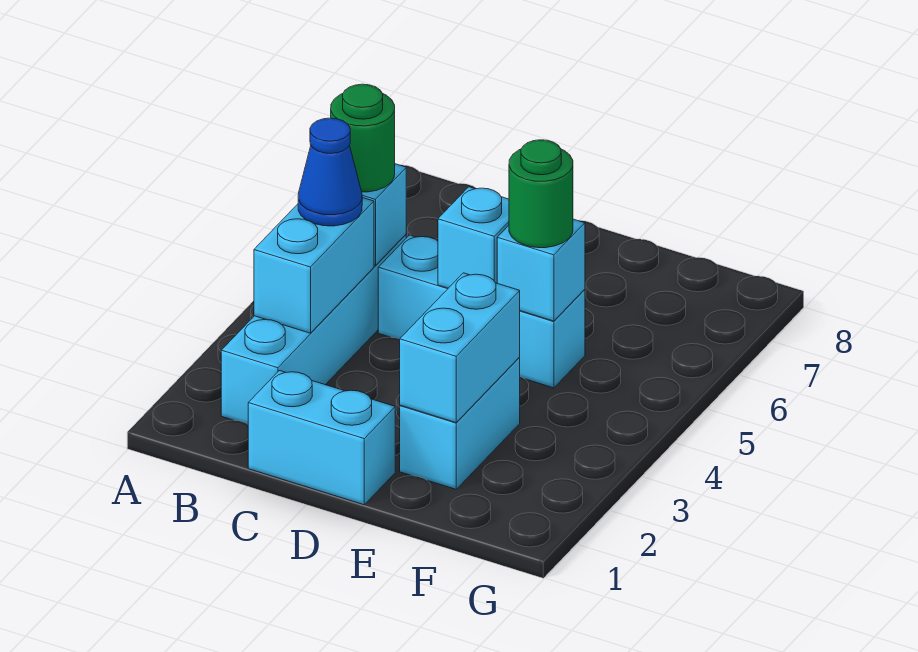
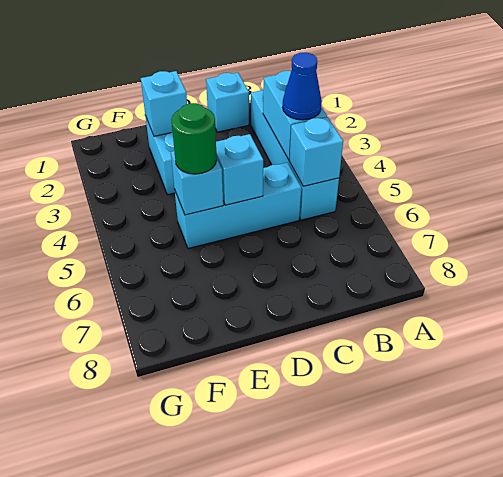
green 1x1 round brick [331,84,395,192] -> none
cyan 1x2 brick [248,370,395,505] -> cyan 1x1 brick [206,73,249,132]
cyan 1x2 brick [400,273,520,422] -> cyan 1x1 brick [141,71,187,136]

